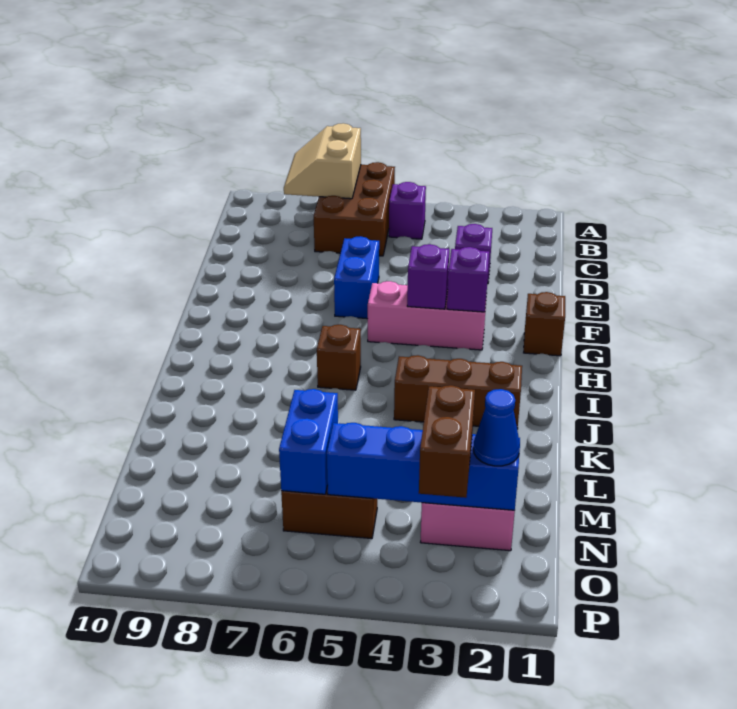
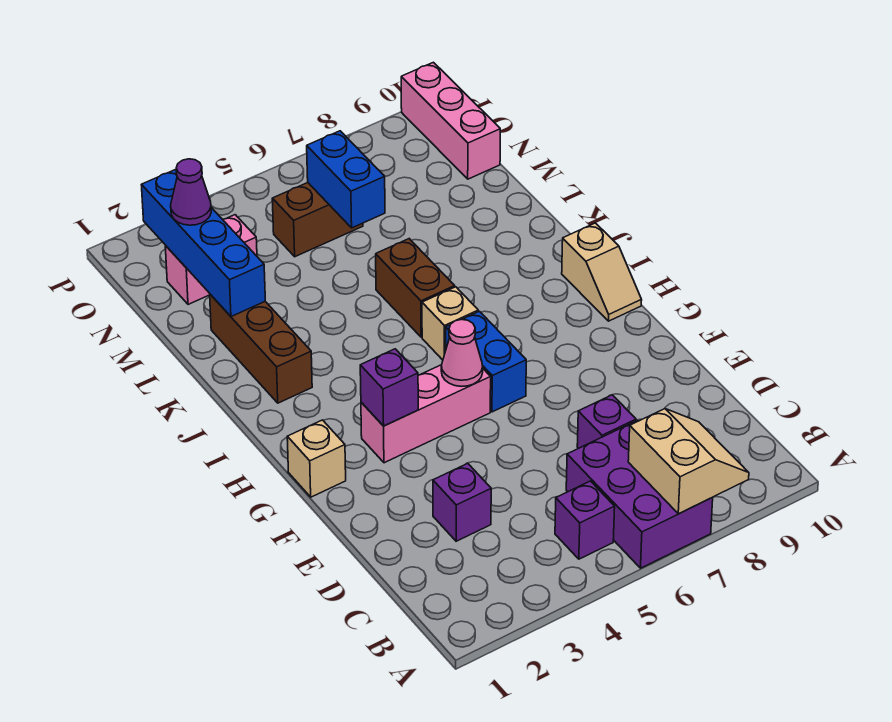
brown 2x3 brick [314,162,395,256] -> purple 2x3 brick [566,420,713,568]
blue 1x2 brick [334,236,379,319] -> blue 1x2 brick moved to [446,311,526,412]
brown 1x1 brick [524,292,565,356] -> tan 1x1 brick [287,420,346,497]
purple 1x1 brick [407,244,449,309] -> purple 1x1 brick moved to [577,395,636,448]
none -> pink 1x1 cone [441,319,483,386]
none -> tan 1x2 slope [562,223,642,321]
brown 1x1 brick [317,325,361,390] -> tan 1x1 brick [422,287,478,360]
brown 1x3 brick [394,355,522,429] -> brown 1x3 brick turned to [210,294,312,403]
blue 1x4 brick [327,423,520,510] -> blue 1x4 brick turned to [142,169,265,317]
blue 1x1 cone [473,389,520,466] -> purple 1x1 cone [171,159,211,225]
brown 1x2 brick [419,385,475,498] -> brown 1x2 brick moved to [376,239,455,337]
none -> pink 1x3 brick [401,62,500,179]

